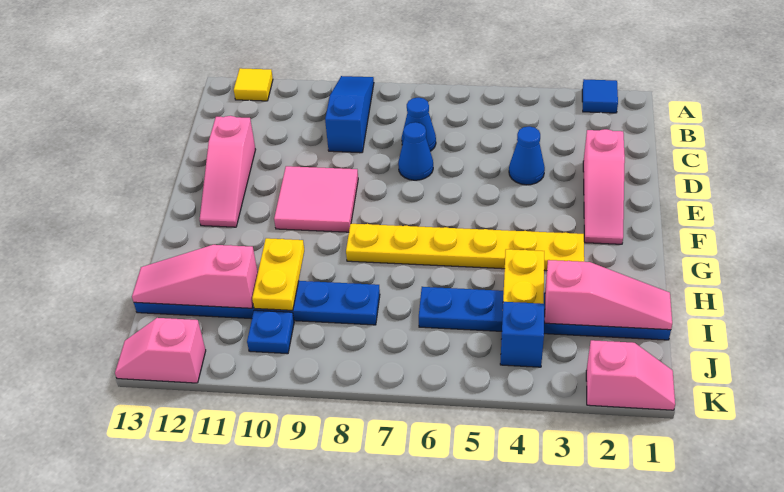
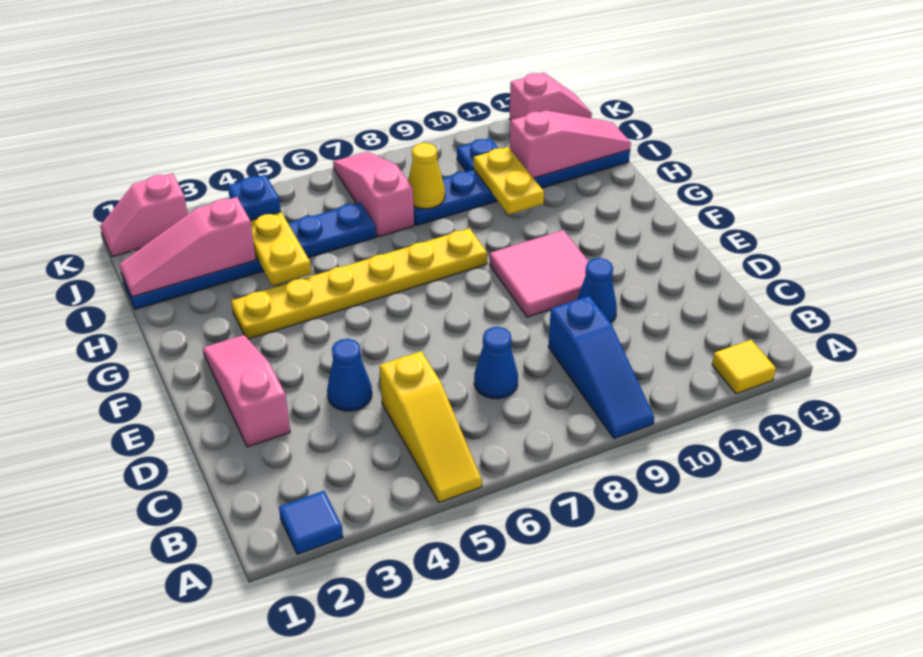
none -> yellow 1x3 slope [380,351,482,502]
blue 1x1 cone [398,122,433,180] -> blue 1x1 cone moved to [577,258,617,323]
pink 1x3 slope [200,116,256,227] -> pink 1x3 slope moved to [333,152,414,237]
none -> yellow 1x1 cone [408,143,445,209]

